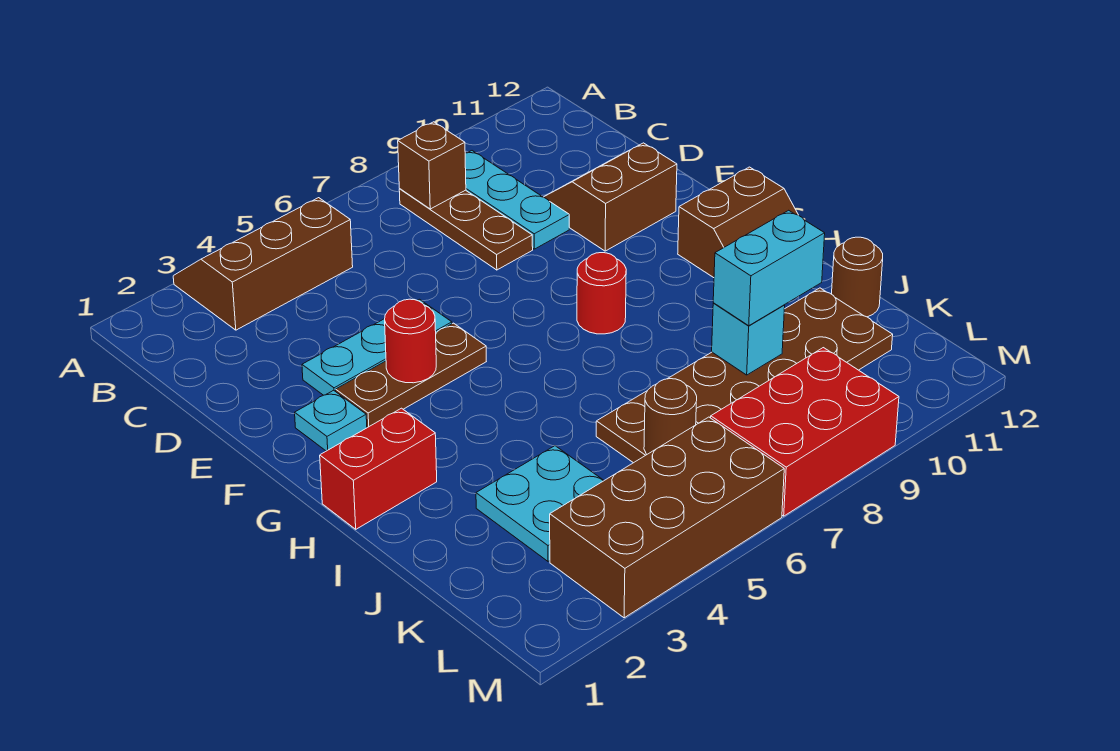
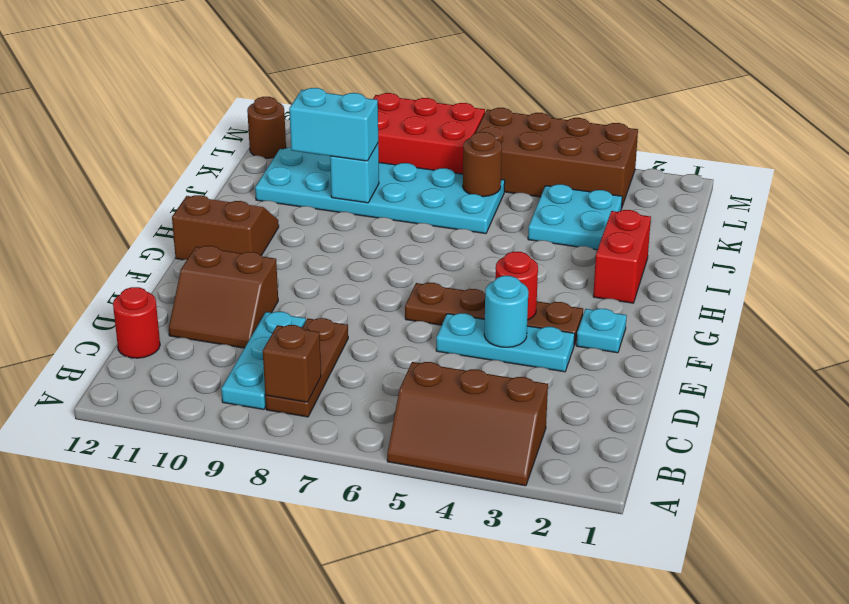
none -> cyan 1x1 round brick [484,276,528,347]
brown 1x3 plate [336,323,486,428] -> brown 1x4 plate [405,283,583,345]
red 1x1 round brick [577,253,626,334] -> red 1x1 round brick moved to [113,287,160,358]
red 1x2 brick [320,408,437,529] -> red 1x2 brick turned to [593,210,651,303]
brown 2x6 plate [596,288,893,463] -> cyan 2x6 plate [255,147,505,234]
brown 1x1 round brick [832,237,883,317] -> brown 1x1 round brick moved to [247,97,286,158]

